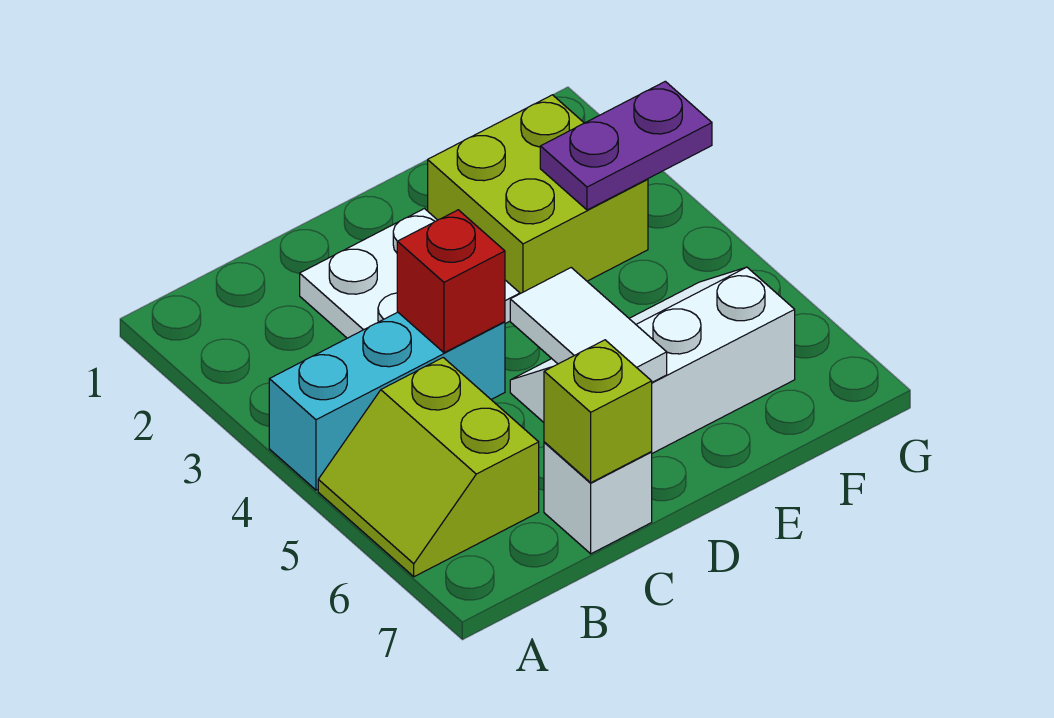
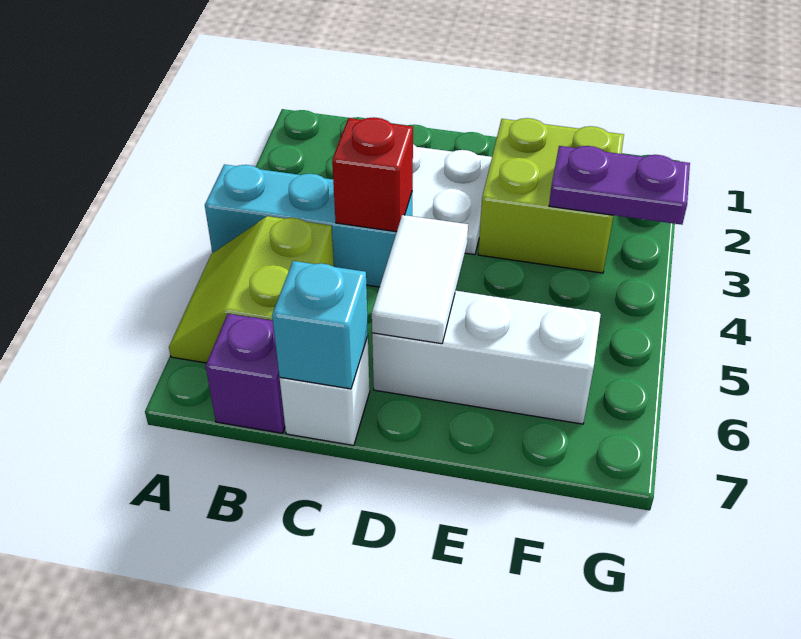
none -> purple 1x1 brick [206,314,285,433]
lime 1x1 brick [544,340,652,483] -> cyan 1x1 brick [272,261,368,389]

